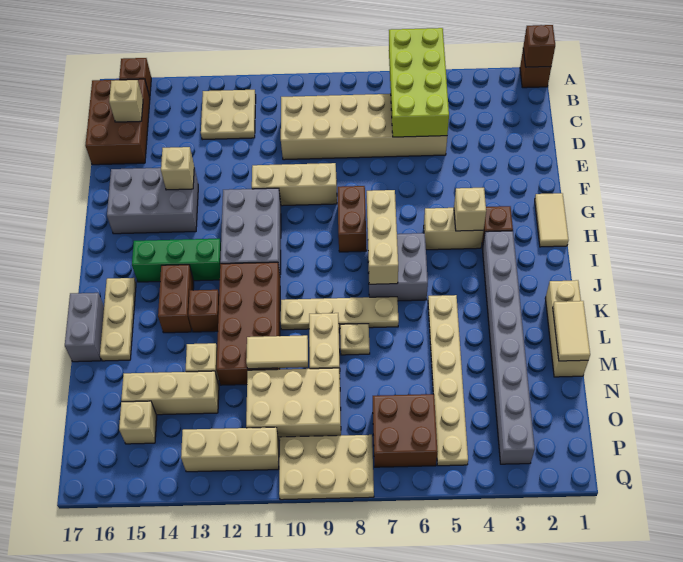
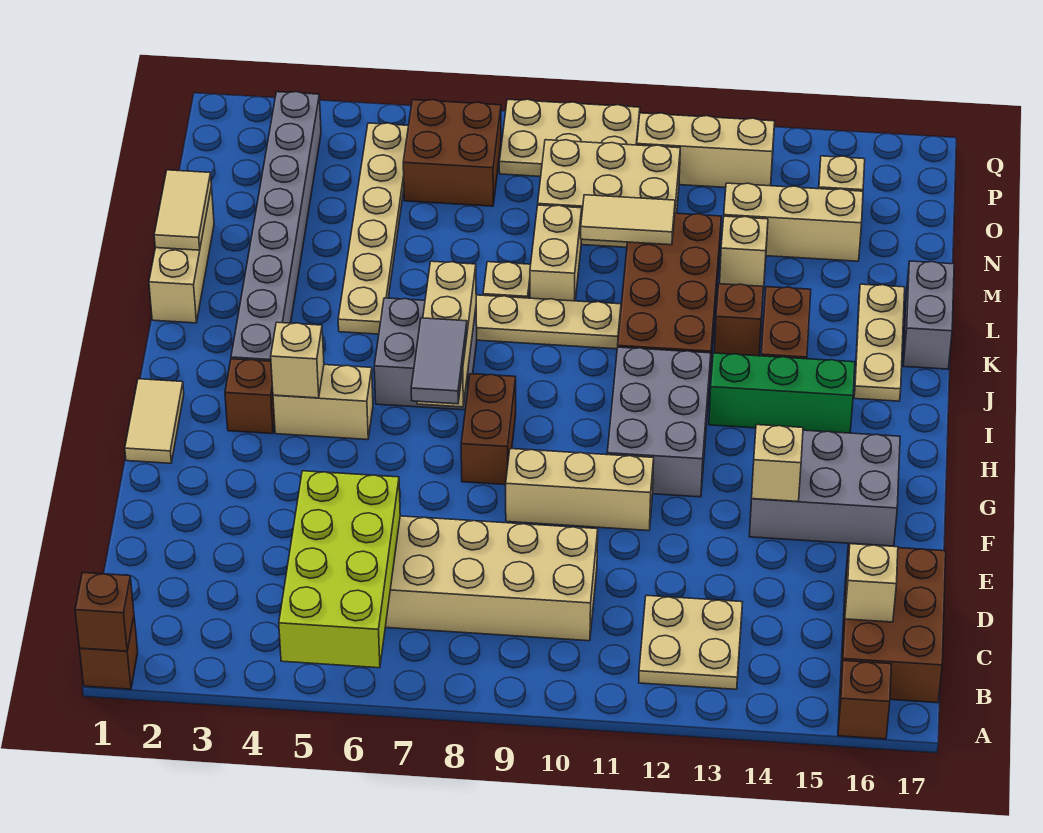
none -> grey 1x2 tile [411,318,467,404]

